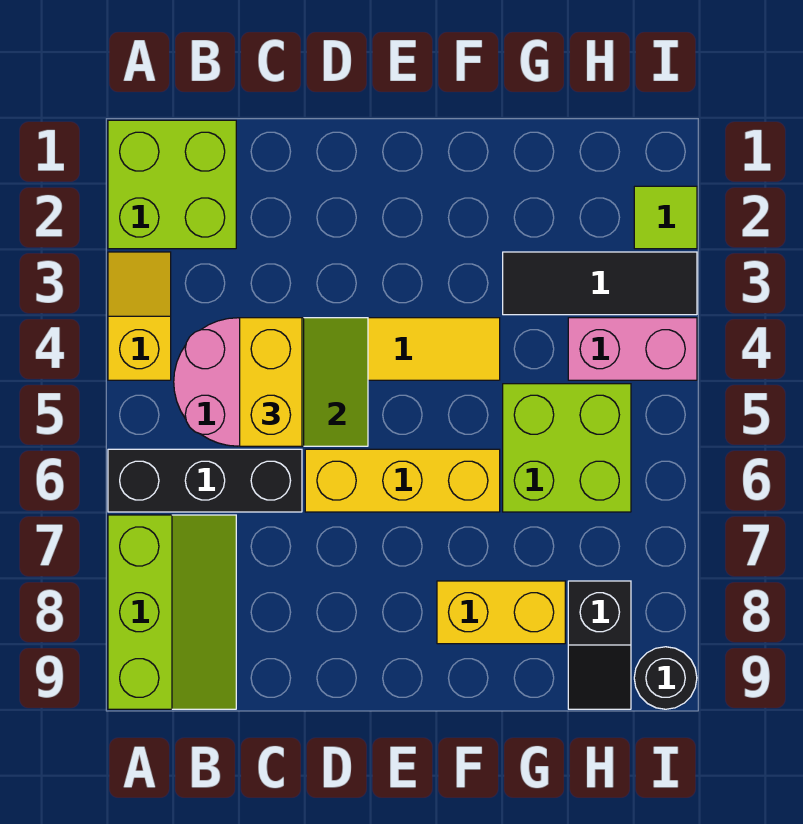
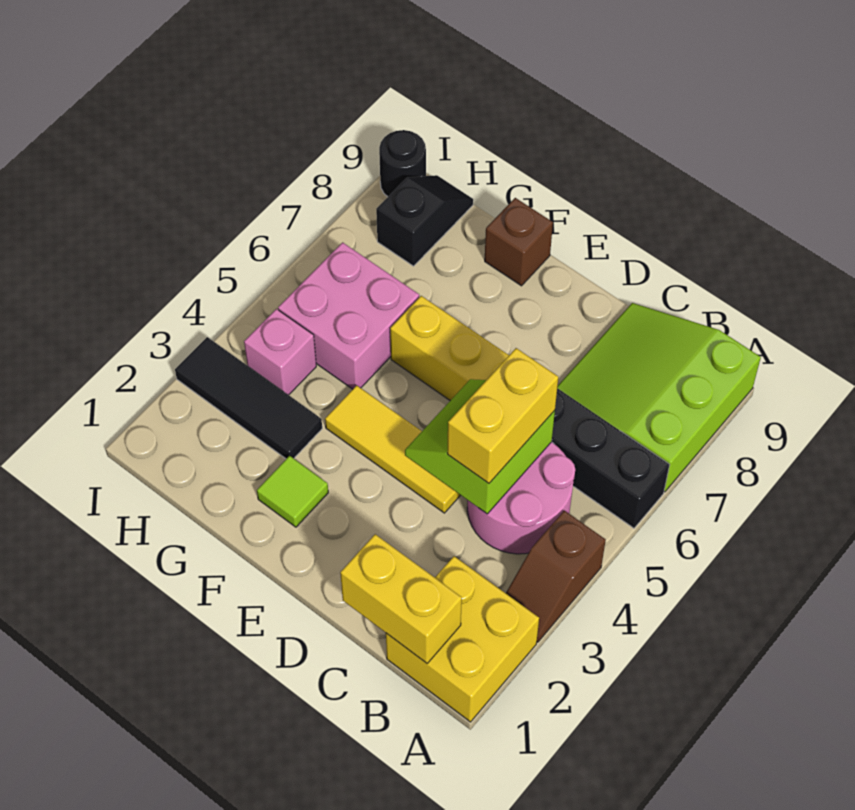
lime 2x2 brick [108,120,236,249] -> yellow 2x2 brick [386,556,539,722]
yellow 1x2 slope [108,252,171,380] -> brown 1x2 slope [506,511,606,642]
lime 2x3 slope [108,515,236,709] -> lime 3x3 slope [557,303,761,492]
yellow 1x2 brick [437,581,565,644] -> yellow 1x2 brick moved to [340,534,462,663]
none -> brown 1x1 brick [485,198,553,286]
lime 2x2 brick [503,384,631,512] -> pink 2x2 brick [278,242,419,389]
pink 1x2 brick [568,318,697,380] -> pink 1x1 brick [244,309,316,395]
lime 1x1 tile [634,186,697,249] -> lime 1x1 tile moved to [257,456,328,527]

